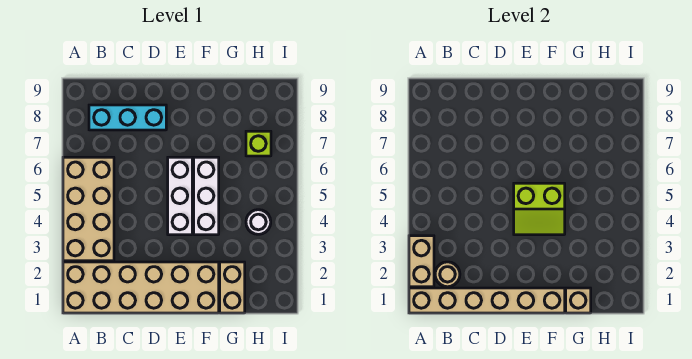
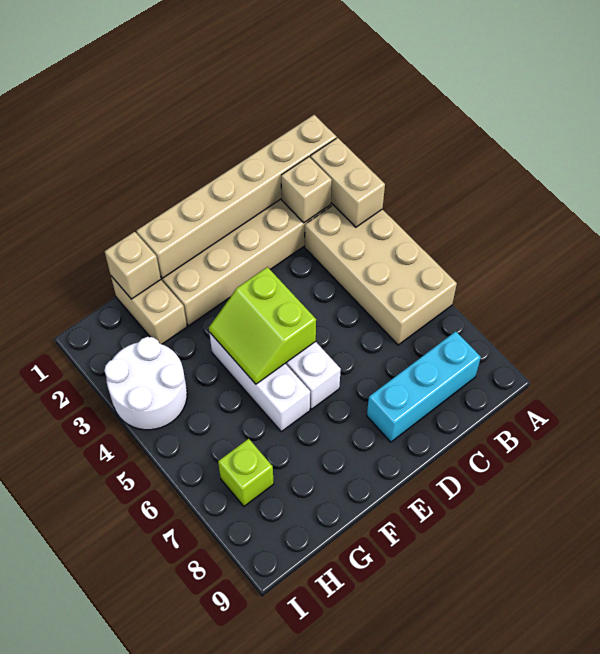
tan 1x1 round brick [435,262,460,287] -> tan 1x1 brick [281,157,332,223]
lime 2x2 slope [514,183,565,235] -> lime 2x2 slope turned to [209,267,316,384]
white 1x1 round brick [246,210,271,234] -> white 2x2 round brick [104,337,187,430]

